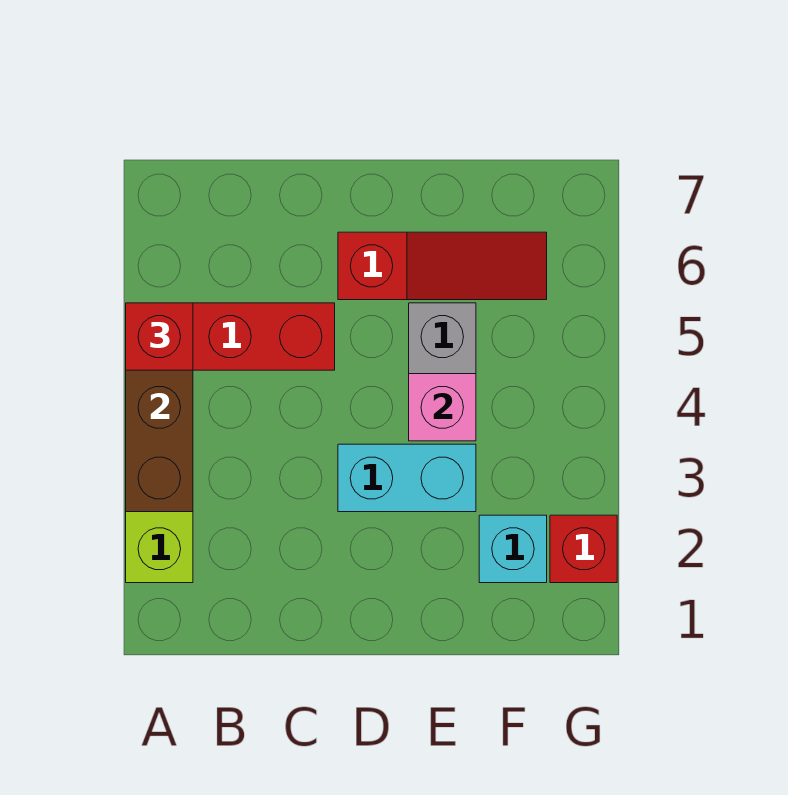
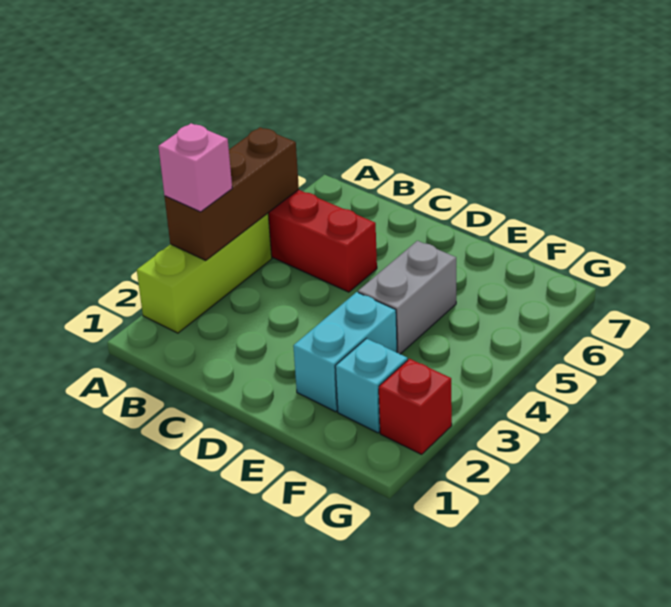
red 1x1 brick [126,303,193,370] -> none
cyan 1x2 brick [338,444,476,512] -> cyan 1x2 brick turned to [293,292,397,412]
red 1x3 slope [338,232,547,300] -> none
pink 1x1 brick [409,374,476,441] -> pink 1x1 brick moved to [158,123,232,212]

